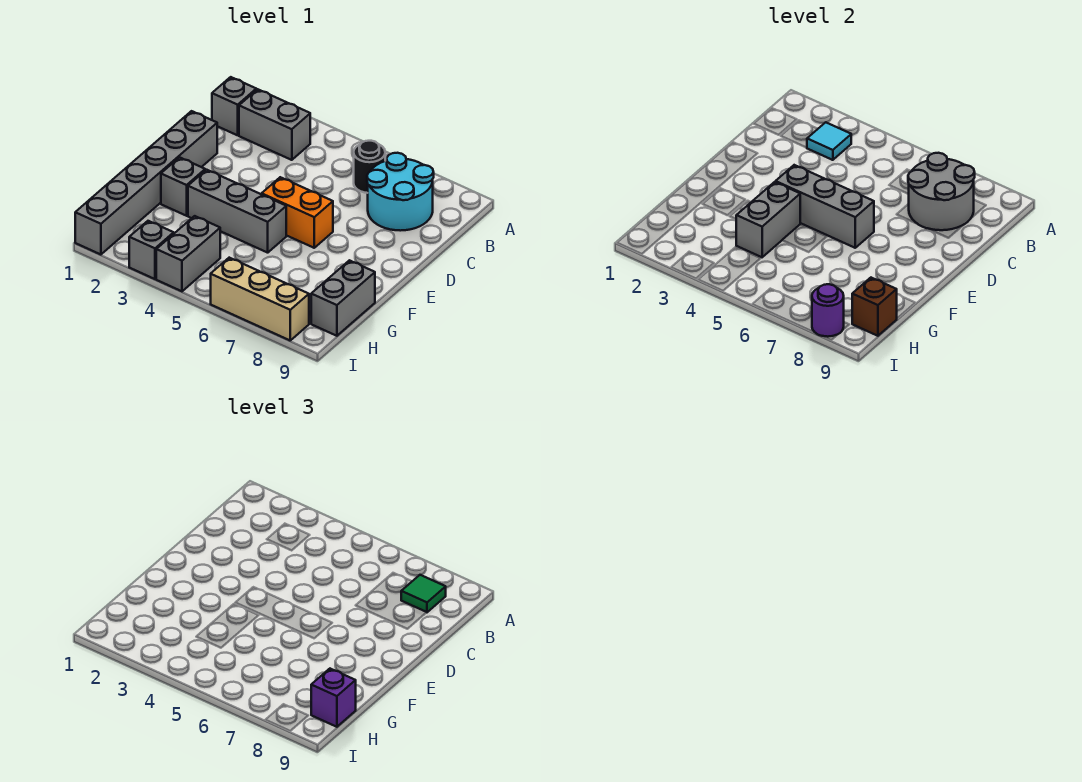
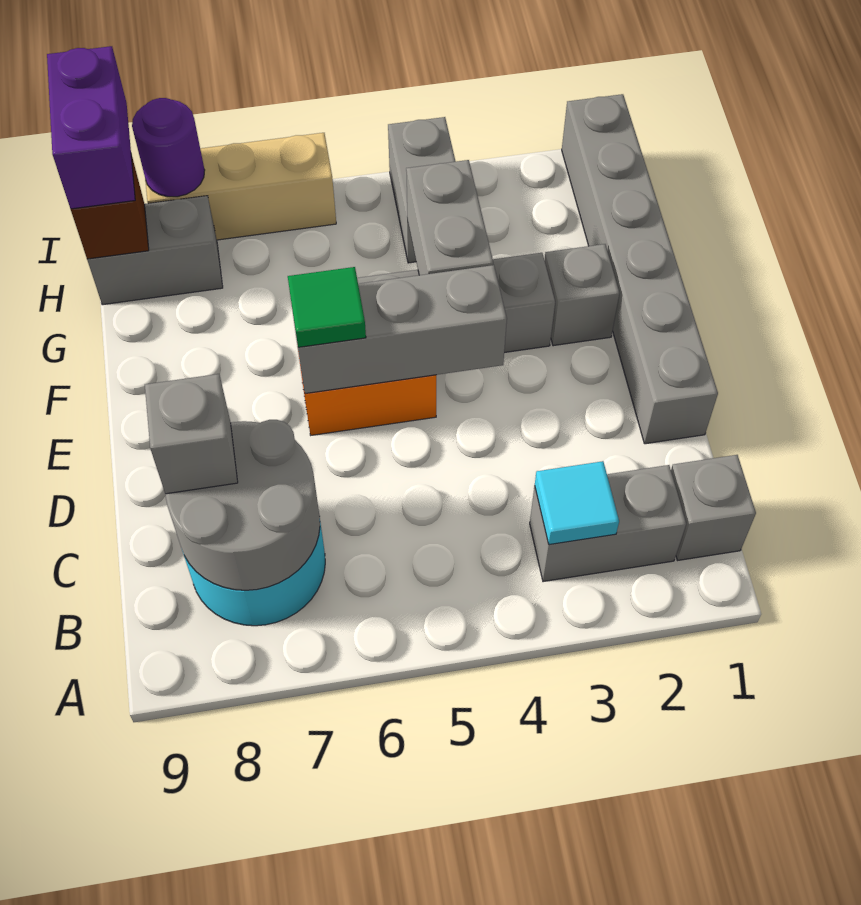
black 1x1 round brick [354,141,385,193] -> none
green 1x1 tile [401,575,446,612] -> green 1x1 tile moved to [288,267,366,347]
grey 1x2 brick [311,260,375,336] -> grey 1x2 brick turned to [87,196,223,305]
purple 1x1 brick [311,669,356,727] -> purple 1x2 brick [47,46,135,209]
grey 1x1 brick [129,221,174,279] -> grey 1x1 brick moved to [145,374,238,494]

